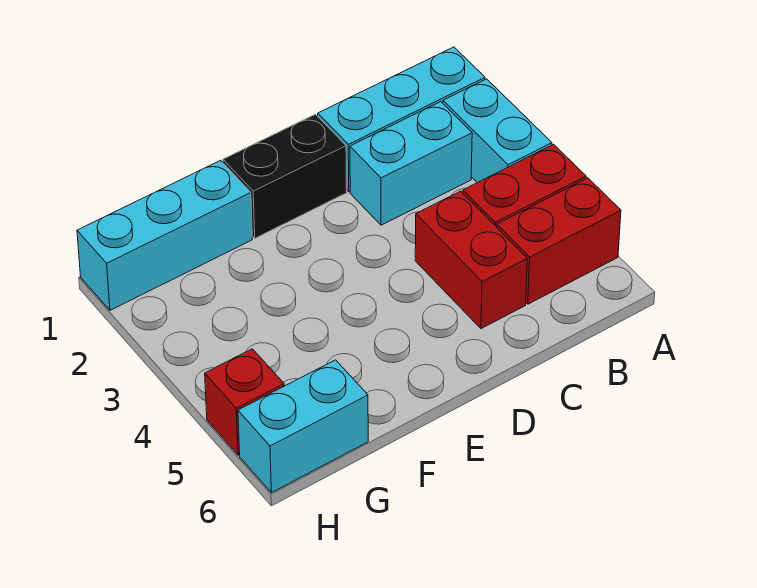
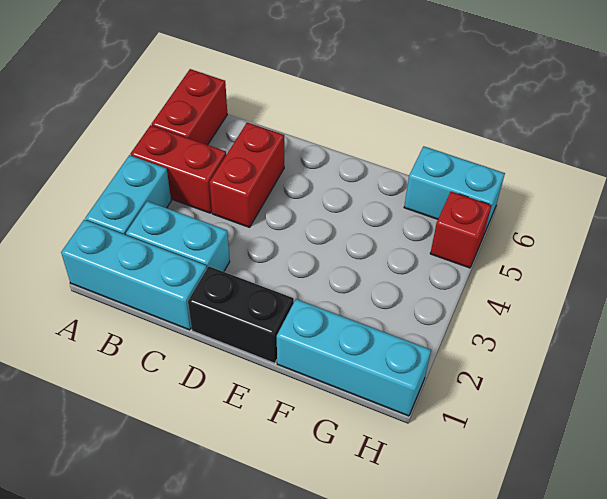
red 1x2 brick [497,178,621,304] -> red 1x2 brick turned to [152,69,227,145]

